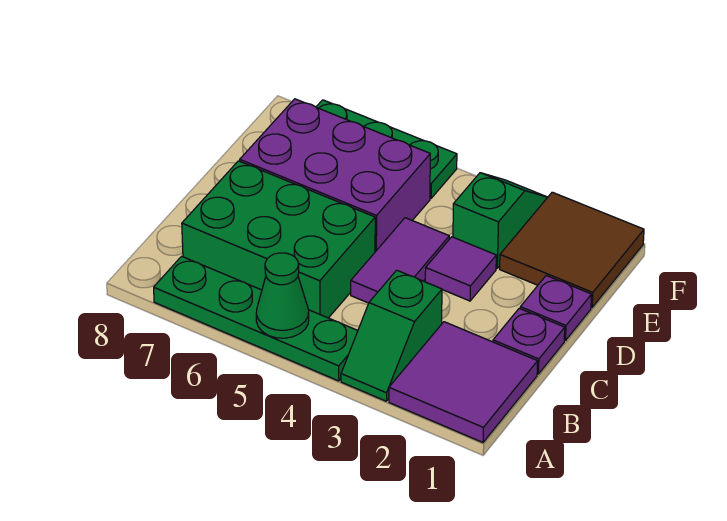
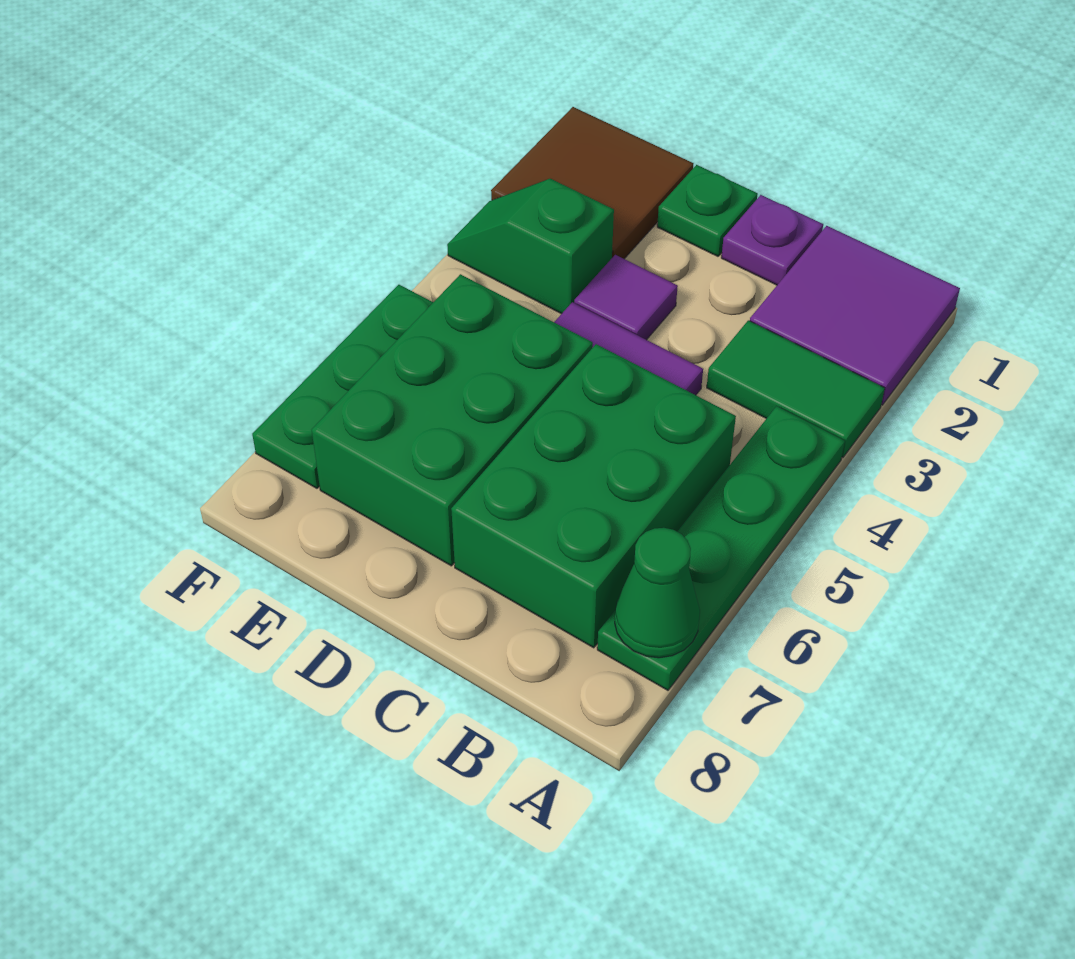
green 1x2 slope [341,270,442,401] -> green 1x2 tile [707,320,885,457]
green 1x1 cone [256,253,309,338] -> green 1x1 cone moved to [615,528,700,658]
purple 1x1 plate [520,276,592,340] -> green 1x1 plate [657,165,758,256]
purple 2x3 brick [240,99,430,252] -> green 2x3 brick [312,274,593,566]

